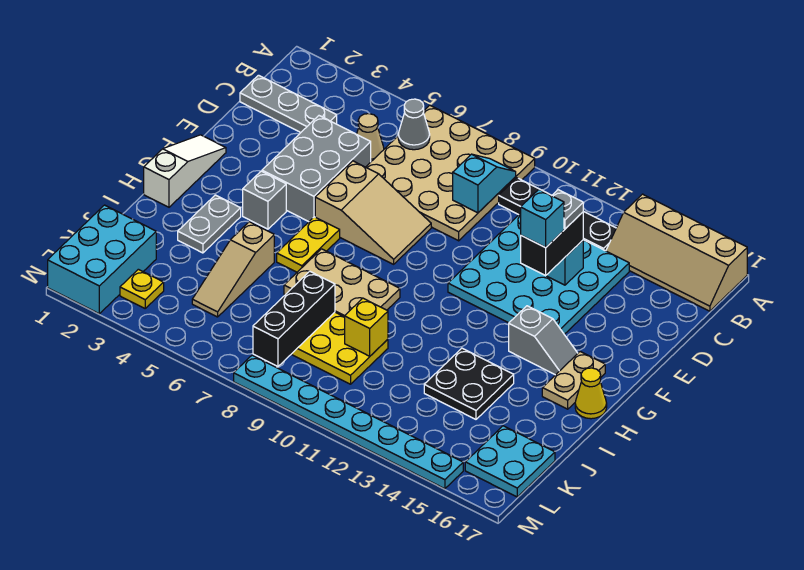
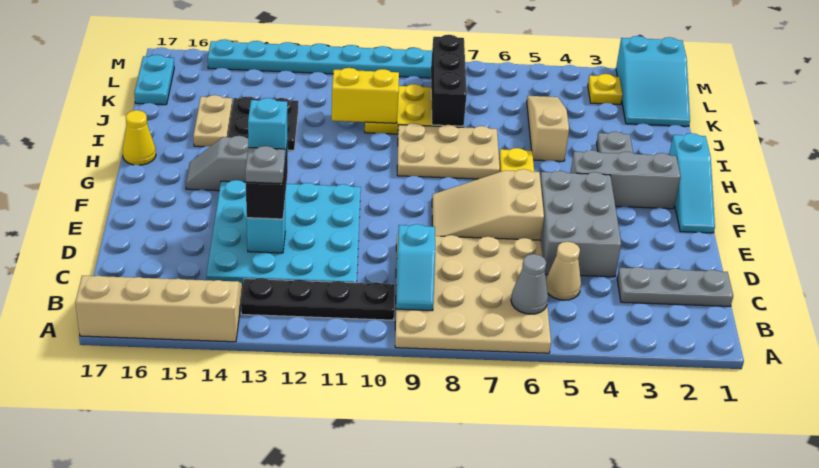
white 1x3 slope [144,135,226,207] -> cyan 1x3 slope [669,133,715,233]
grey 1x1 brick [243,171,286,229] -> grey 1x3 brick [571,150,681,209]
tan 1x2 plate [542,352,605,409] -> tan 1x2 plate moved to [193,95,232,147]
yellow 1x1 brick [345,298,388,356] -> yellow 1x2 brick [332,68,399,123]
cyan 2x3 brick [48,205,156,314] -> cyan 2x3 slope [616,36,690,126]
cyan 2x2 plate [465,426,555,497] -> cyan 1x2 plate [134,55,174,105]

